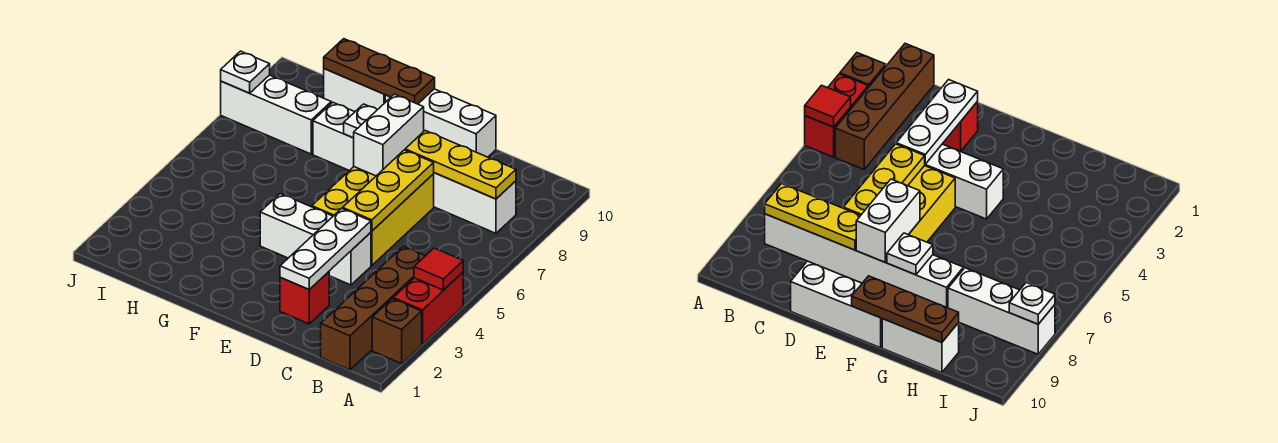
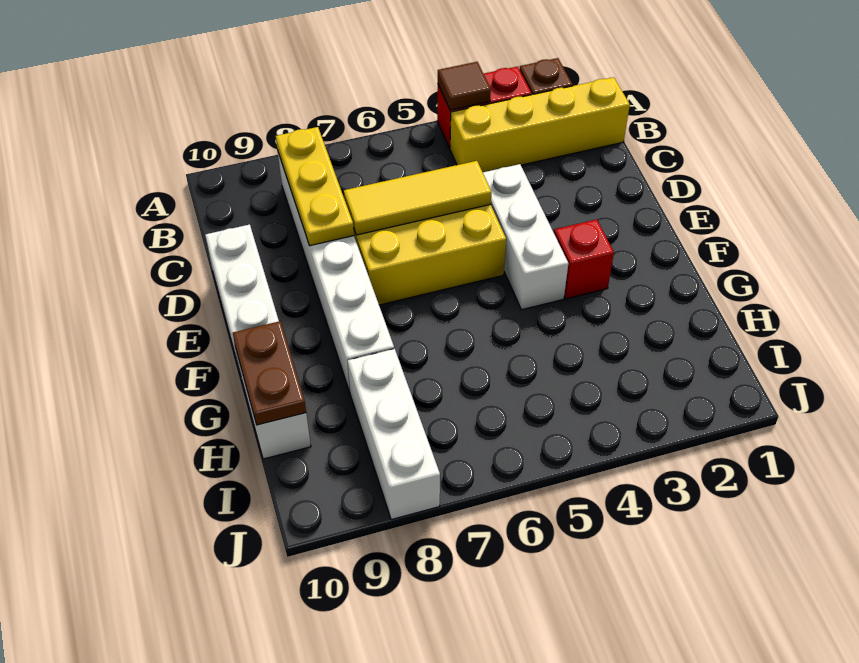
red 1x1 tile [414,248,463,290] -> brown 1x1 tile [438,62,491,110]
brown 1x4 brick [321,246,425,370] -> yellow 1x4 brick [450,77,630,172]
red 1x1 brick [280,272,329,324] -> red 1x1 brick moved to [554,219,614,299]
white 1x3 plate [280,208,371,290] -> none
yellow 1x3 plate [342,150,434,231] -> yellow 1x3 tile [344,161,491,235]
white 1x2 brick [354,94,424,176] -> none
white 1x1 plate [344,104,377,138] -> none
brown 1x3 plate [324,39,435,104] -> brown 1x2 plate [233,321,306,425]
white 1x1 plate [221,51,270,93] -> none

